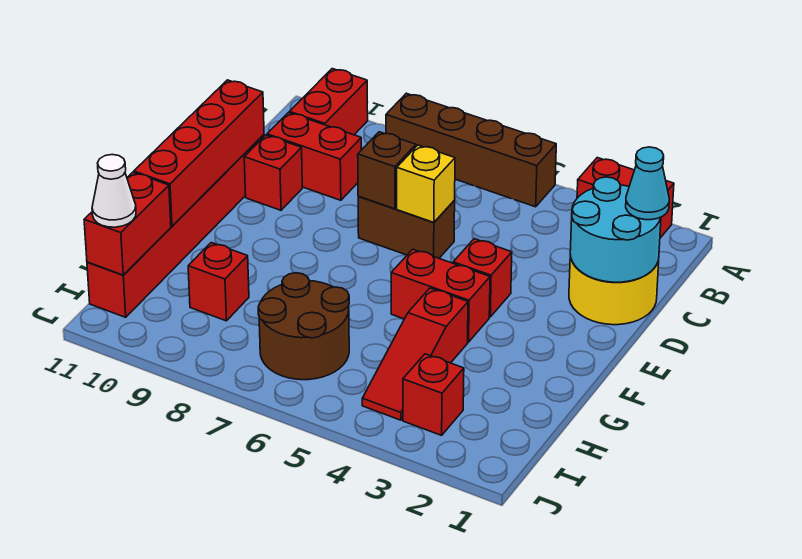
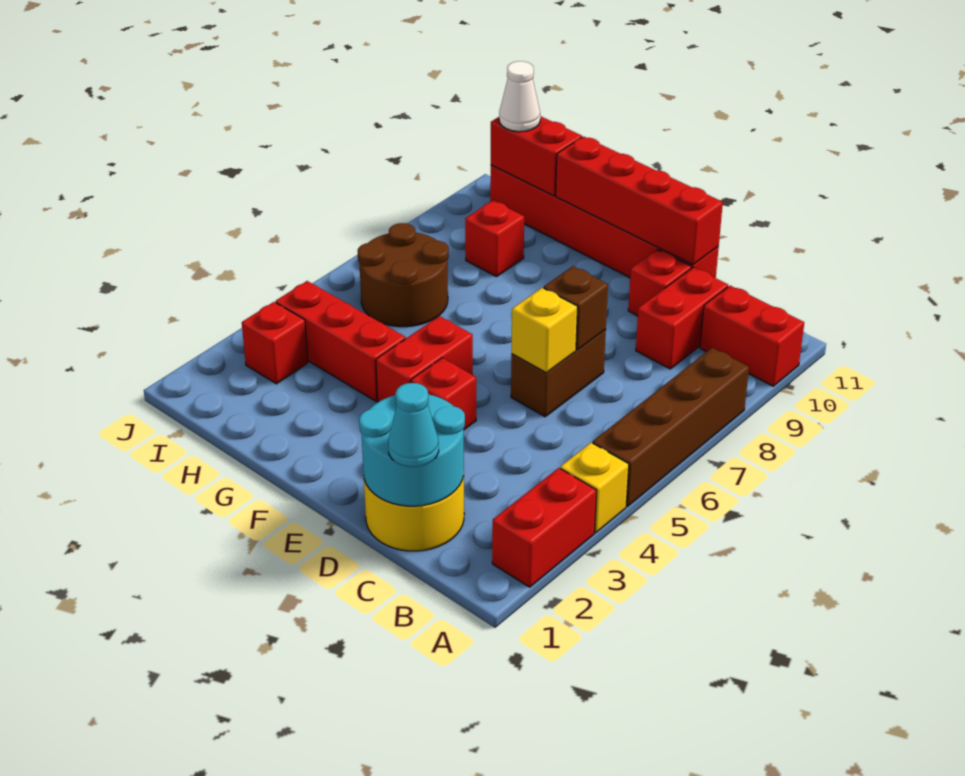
none -> yellow 1x1 brick [560,443,629,533]
red 1x3 slope [362,288,468,420] -> red 1x3 brick [276,281,406,401]

